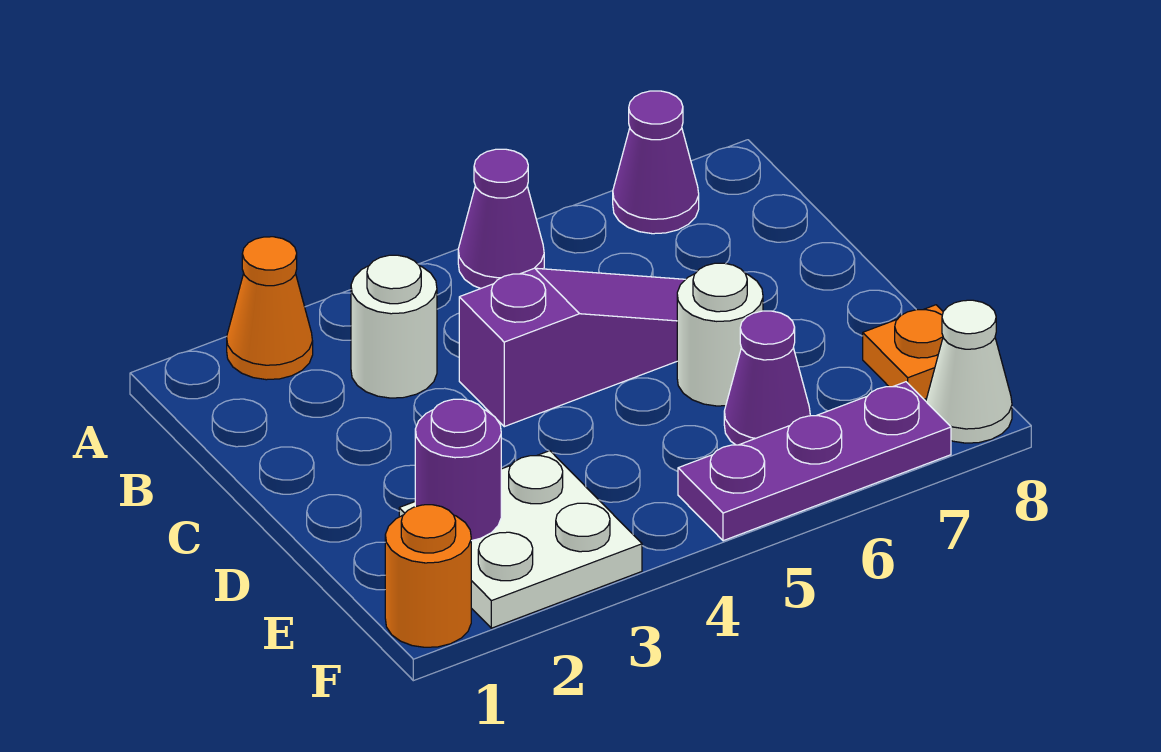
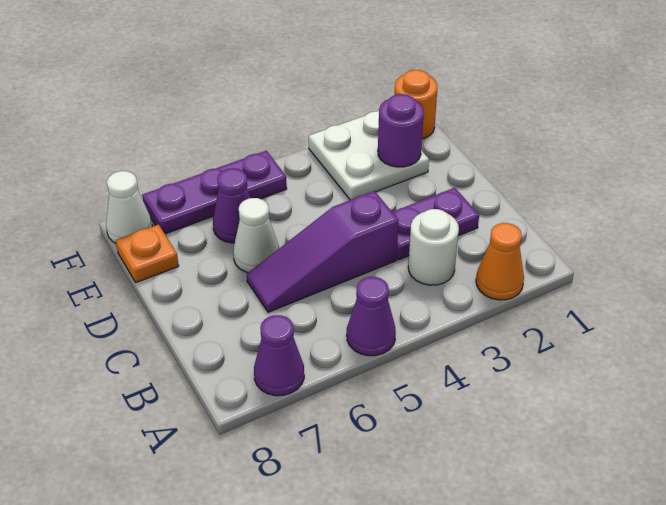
none -> purple 1x2 plate [393,188,479,260]
white 1x1 round brick [677,263,763,406] -> white 1x1 cone [233,198,279,273]

